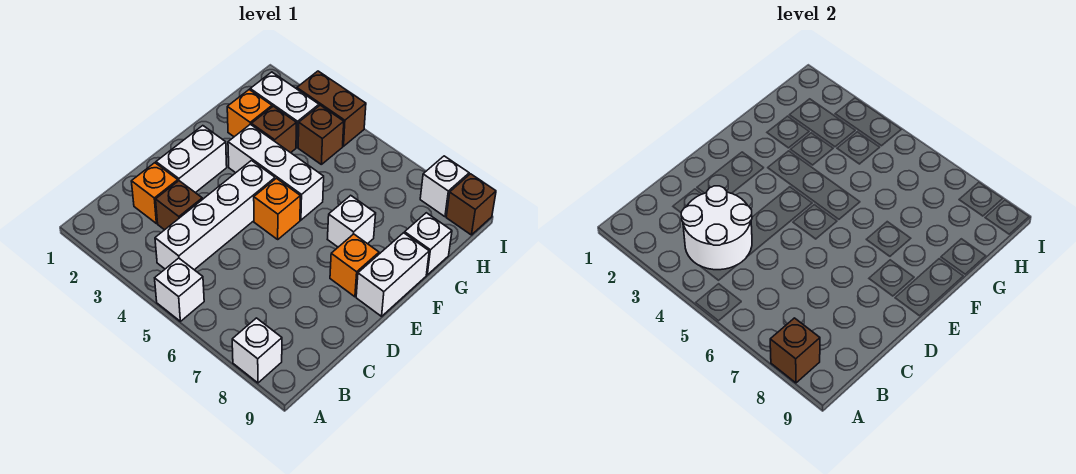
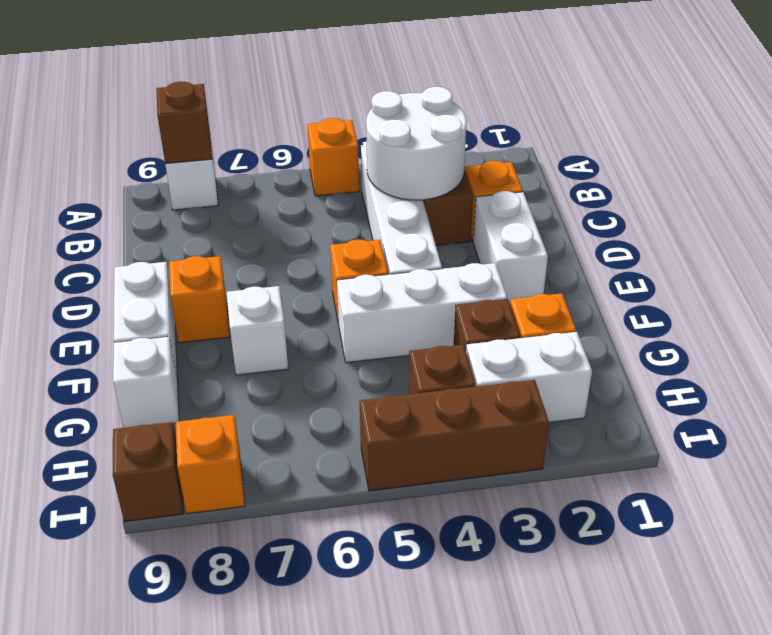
white 1x1 brick [155,258,204,321] -> orange 1x1 brick [307,118,359,196]
brown 1x2 brick [297,71,366,146] -> brown 1x3 brick [360,380,549,491]
white 1x1 brick [420,156,469,217] -> orange 1x1 brick [176,415,245,514]

